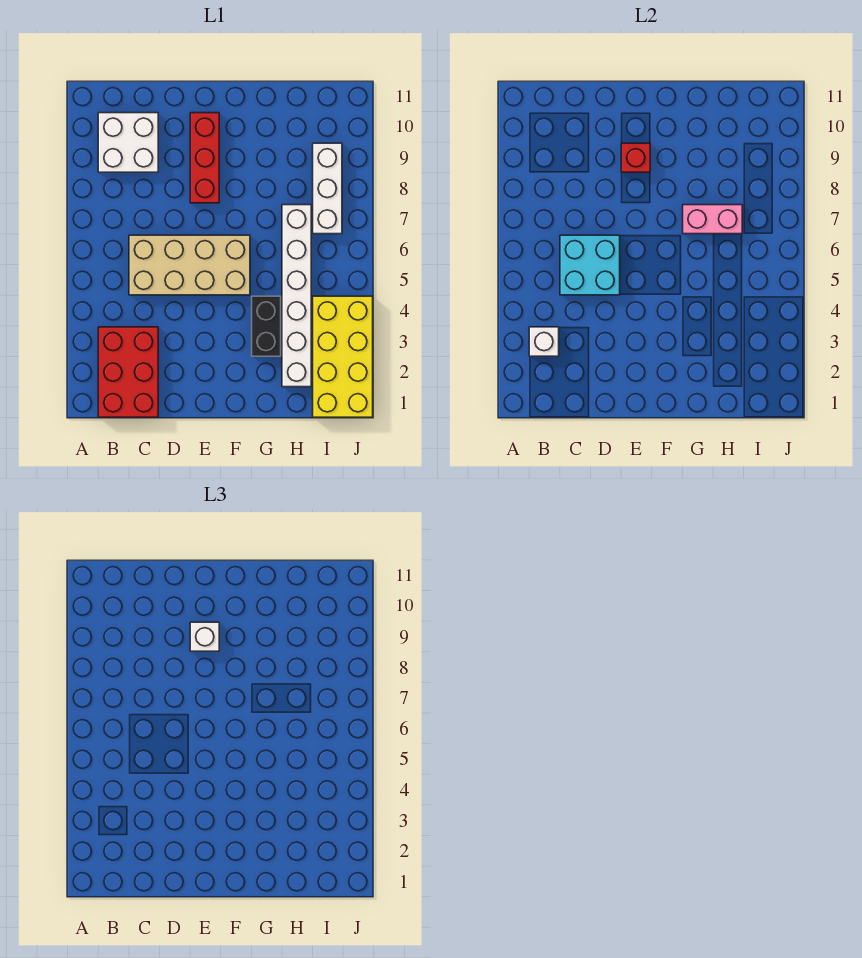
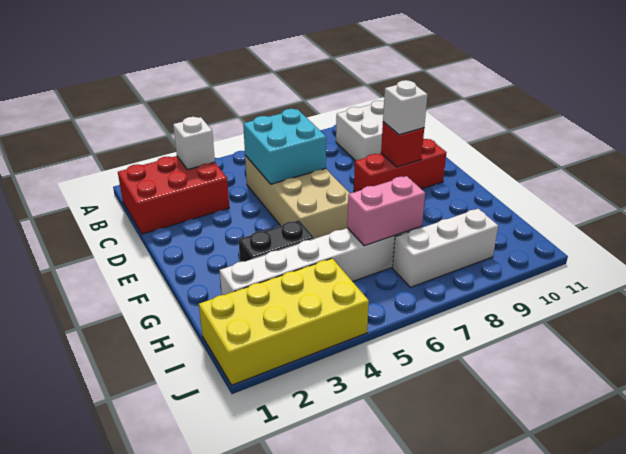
pink 1x2 brick [683,205,742,234] -> pink 1x2 brick turned to [347,176,425,246]

